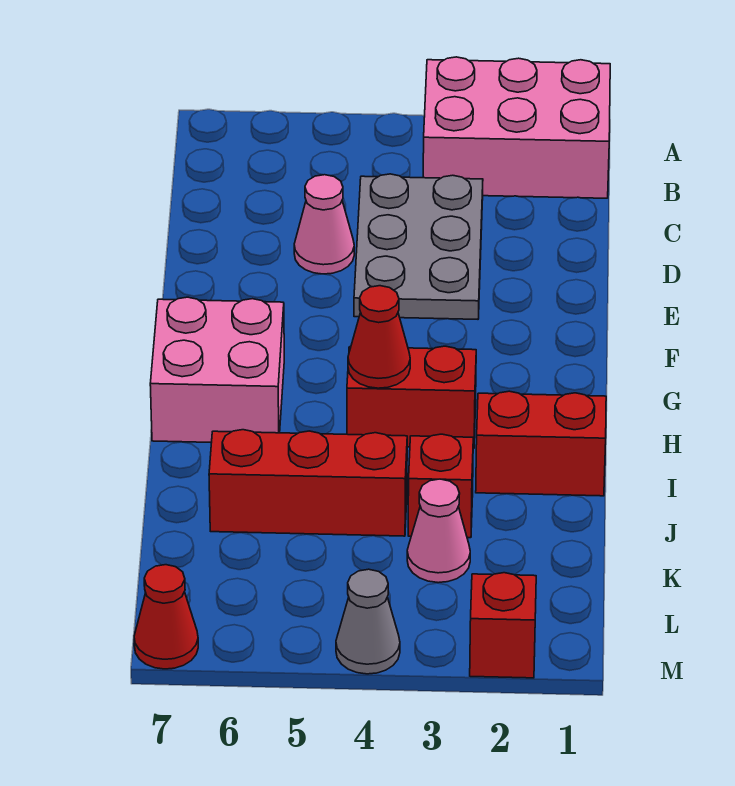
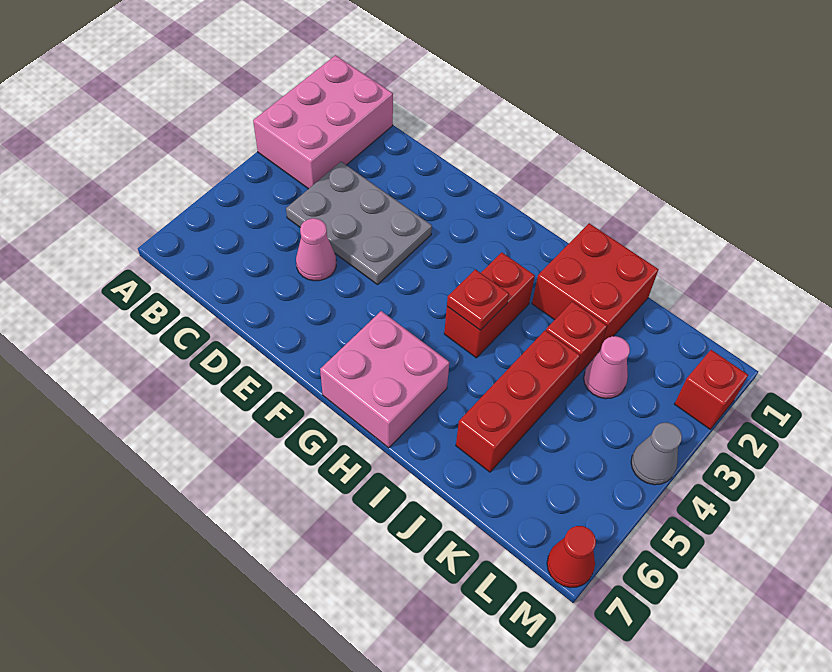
red 1x1 cone [348,286,410,388] -> red 1x1 plate [447,269,509,330]
red 1x2 brick [476,391,606,496] -> red 2x2 brick [532,223,659,351]

